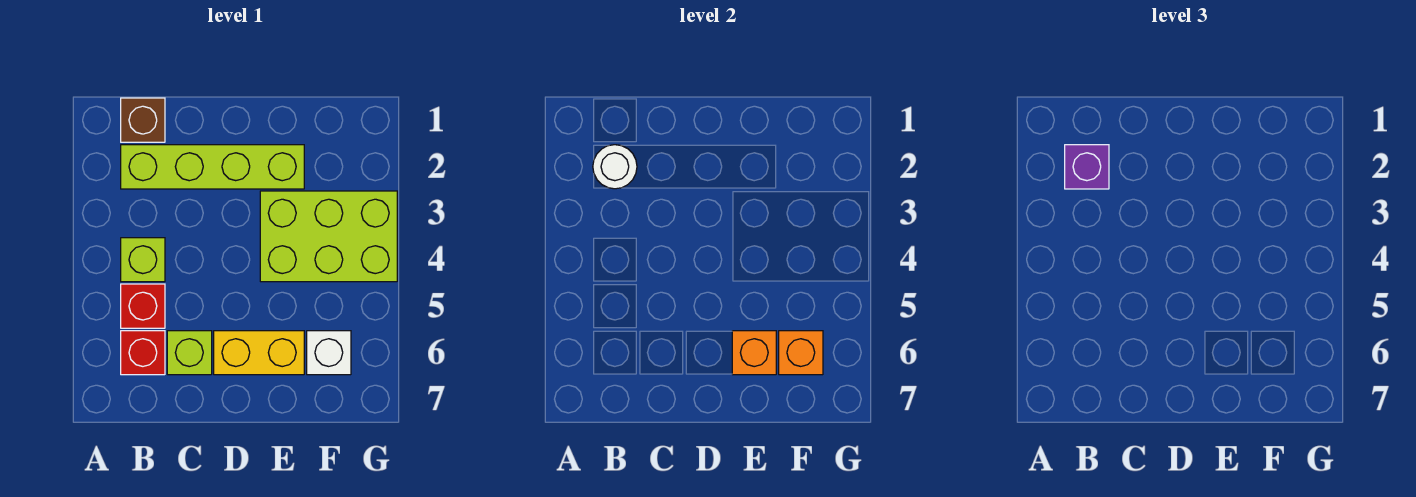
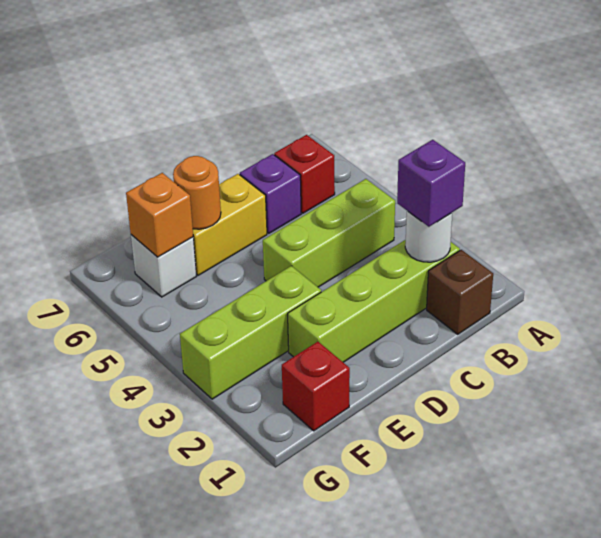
lime 1x1 brick [121,238,165,282] -> lime 1x3 brick [263,179,395,287]
red 1x1 brick [121,284,165,328] -> red 1x1 brick moved to [282,342,350,431]
lime 1x1 brick [167,331,212,375] -> purple 1x1 brick [240,154,301,233]
lime 2x3 brick [260,191,397,282] -> lime 1x3 brick [180,266,321,399]
orange 1x1 brick [732,331,776,375] -> orange 1x1 round brick [173,156,221,229]

